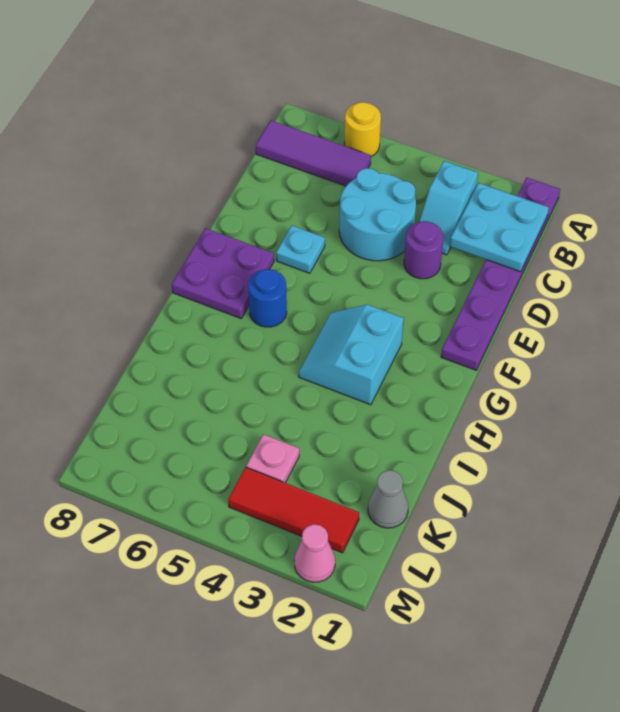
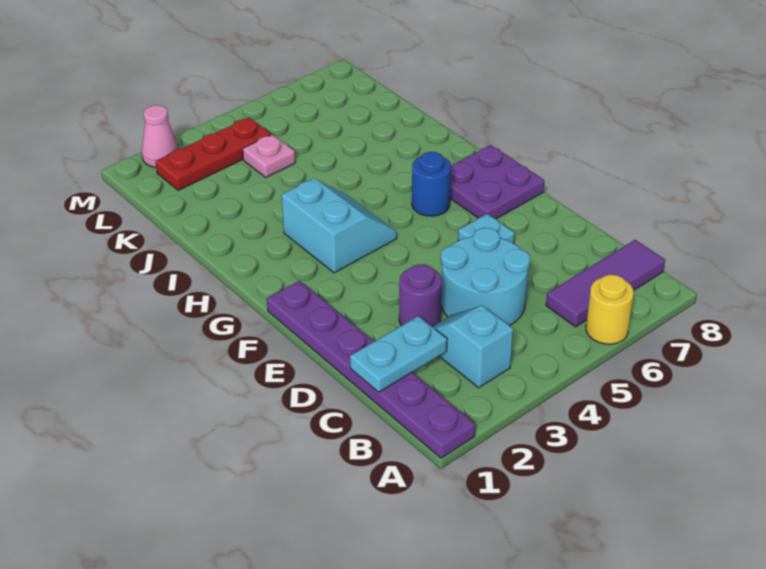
cyan 2x2 plate [450,183,549,272] -> cyan 1x2 plate [350,316,447,392]
grey 1x1 cone [368,470,408,528] -> none
red 1x3 tile [228,467,359,553] -> red 1x3 plate [155,118,271,190]

